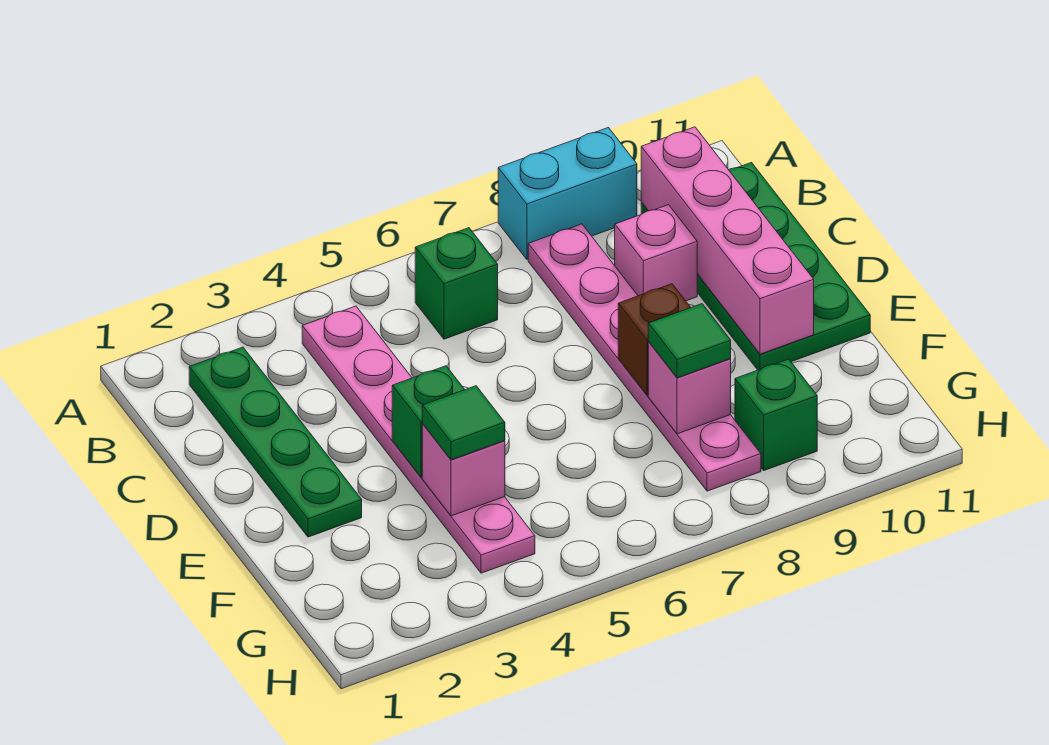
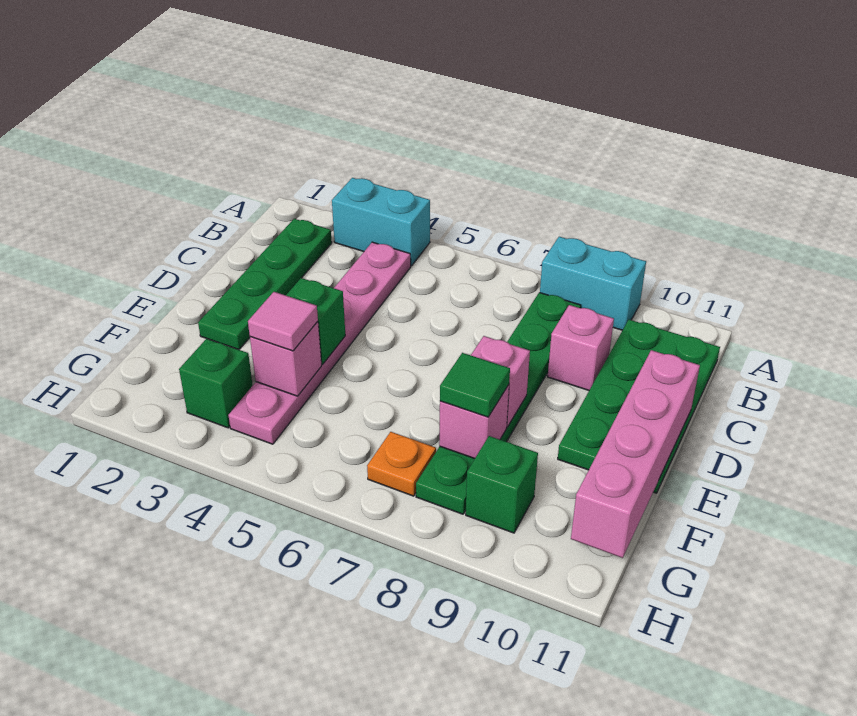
none -> cyan 1x2 brick [332,178,430,266]
green 1x1 brick [415,228,498,339] -> green 1x1 brick moved to [179,339,253,428]
pink 1x6 plate [528,224,761,491] -> green 1x6 plate [416,293,581,514]
pink 1x4 brick [641,127,814,354] -> pink 1x4 brick moved to [571,350,700,558]
brown 1x1 brick [618,284,691,395] -> pink 1x1 brick [471,336,530,427]
green 1x1 tile [422,386,505,460] -> pink 1x1 tile [248,292,318,351]
none -> orange 1x1 plate [367,432,436,496]

